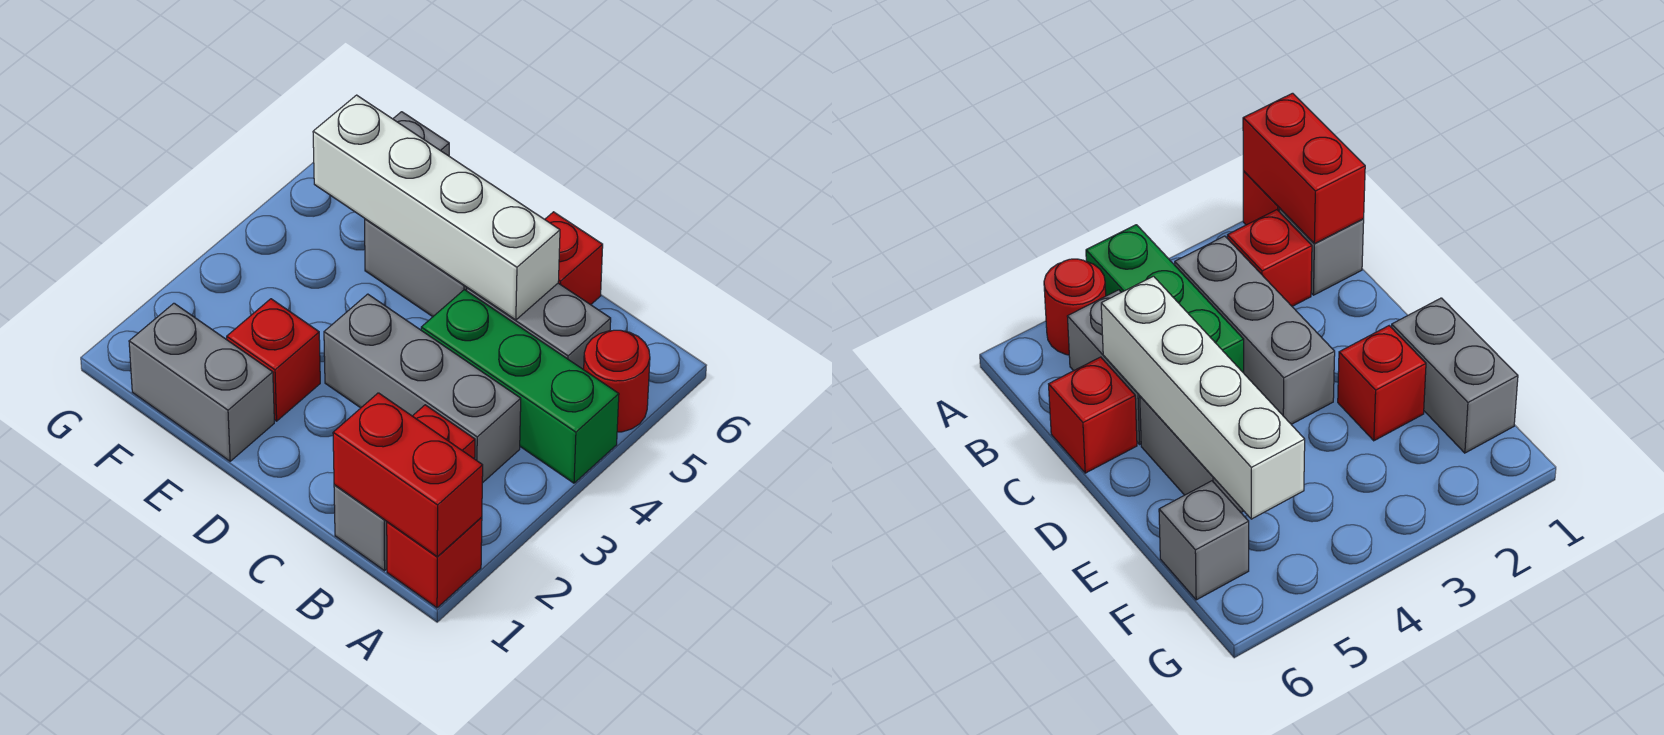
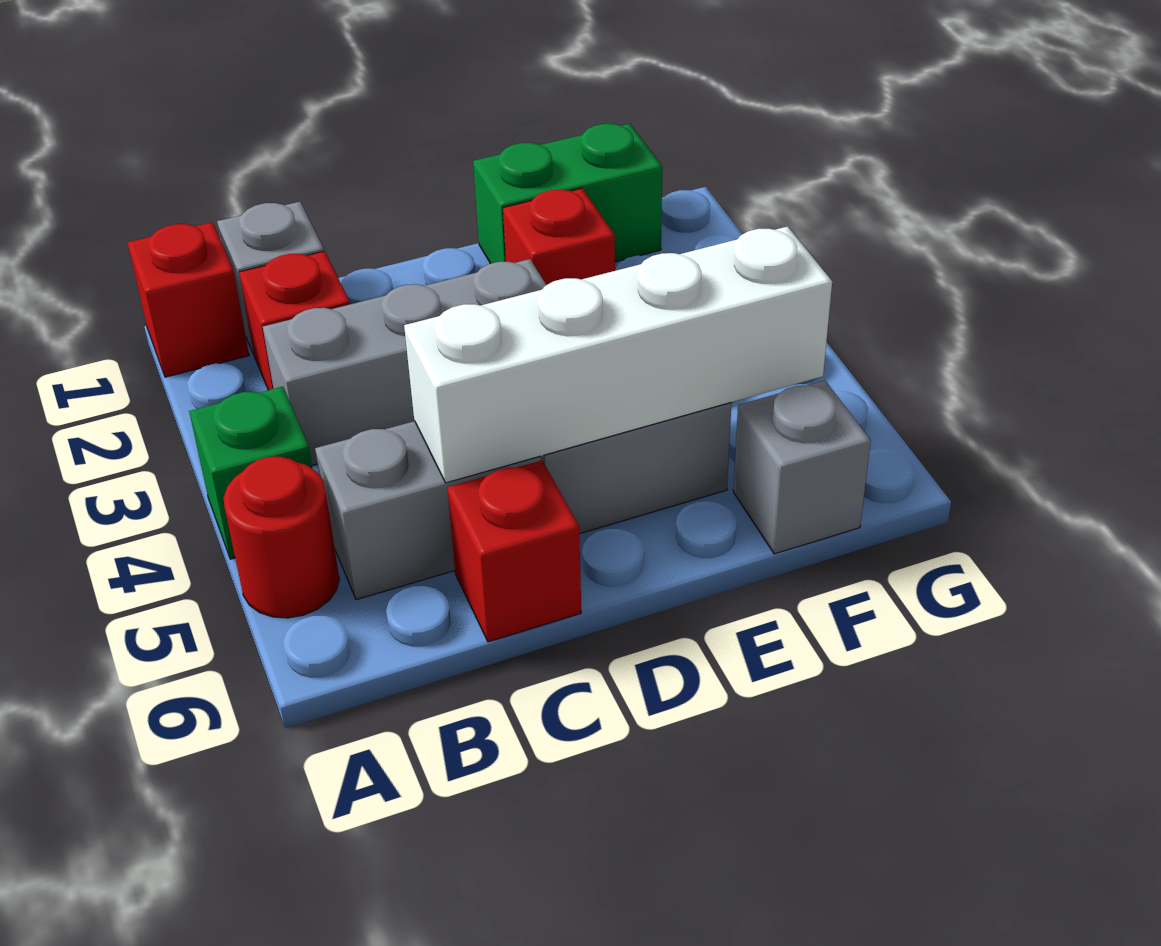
red 1x2 brick [333,393,483,557] -> none
green 1x3 brick [421,290,619,483] -> green 1x1 brick [189,387,312,559]
grey 1x2 brick [129,303,274,461] -> green 1x2 brick [473,124,662,264]

